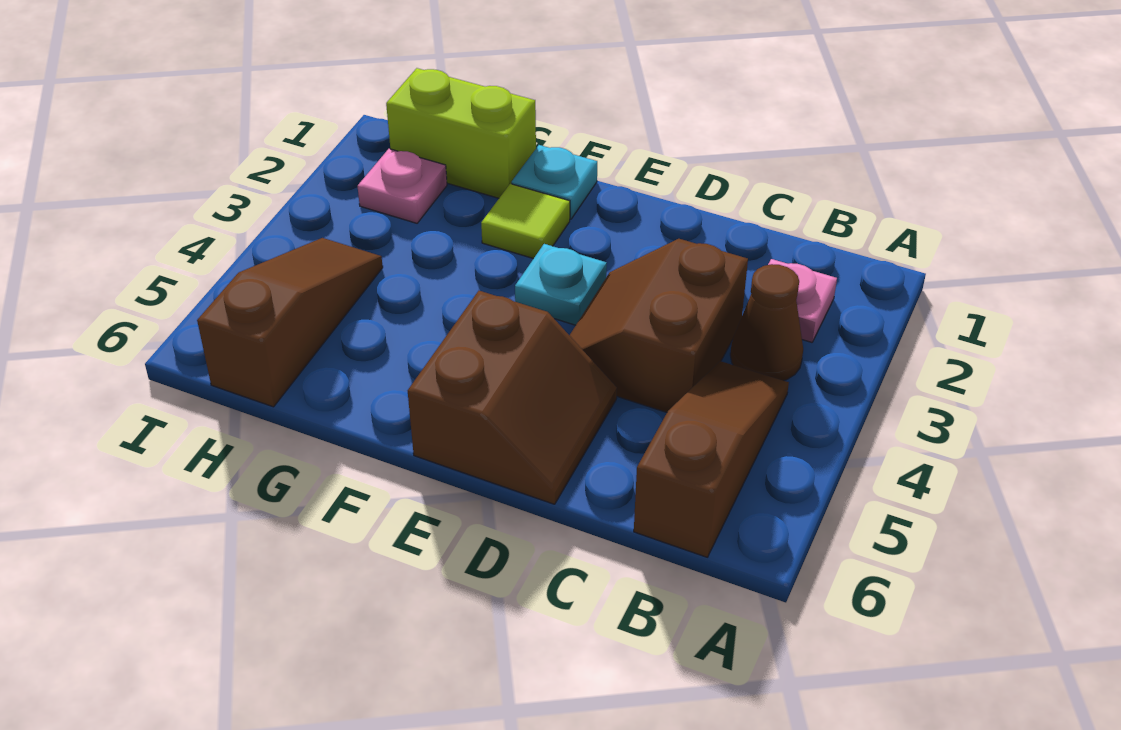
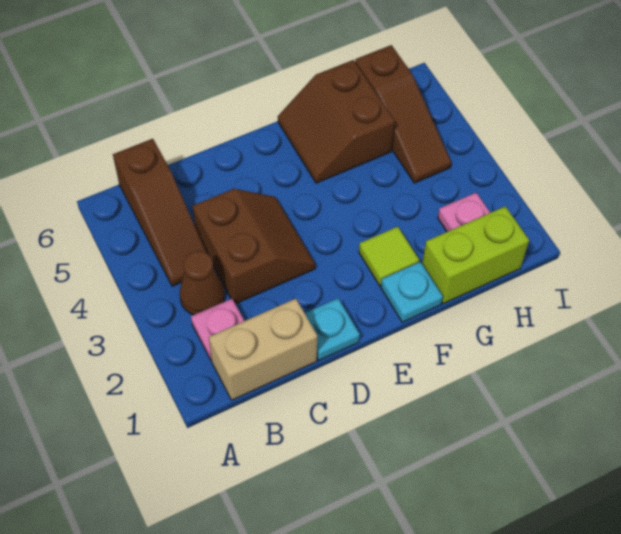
none -> tan 1x2 brick [209,299,317,400]
brown 2x2 slope [408,291,617,504] -> brown 2x2 slope moved to [278,60,395,183]
cyan 1x1 plate [515,244,607,325] -> cyan 1x1 plate moved to [305,298,360,360]

